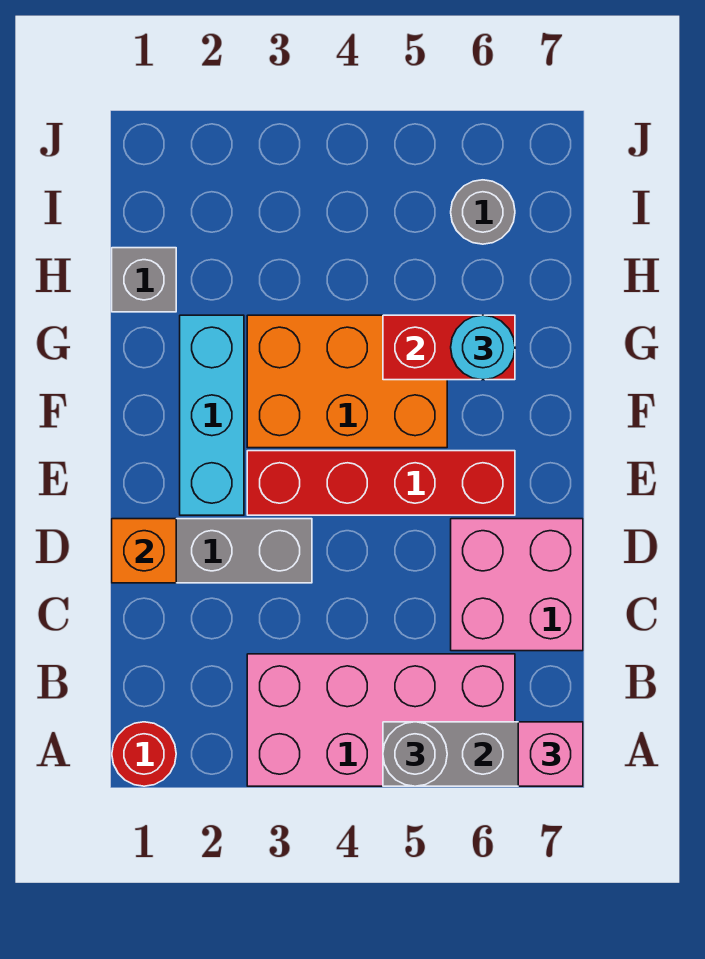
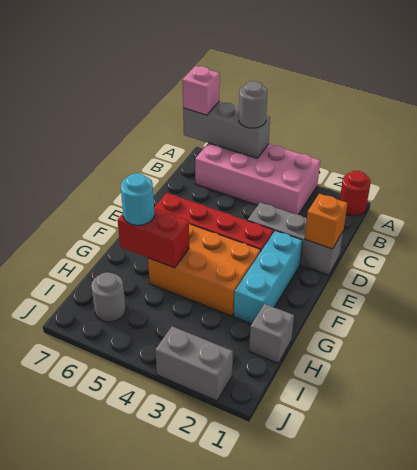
pink 2x2 brick [451,519,583,651] -> none
none -> grey 1x2 brick [155,326,233,401]

